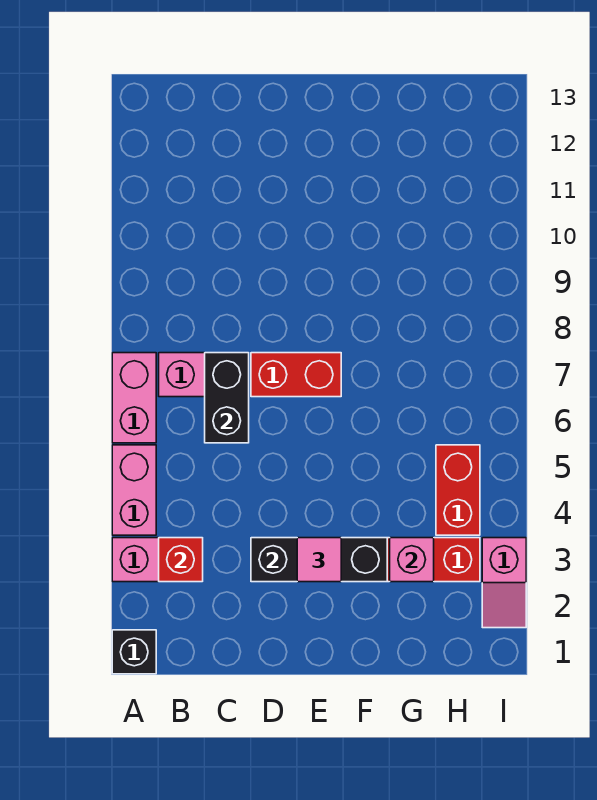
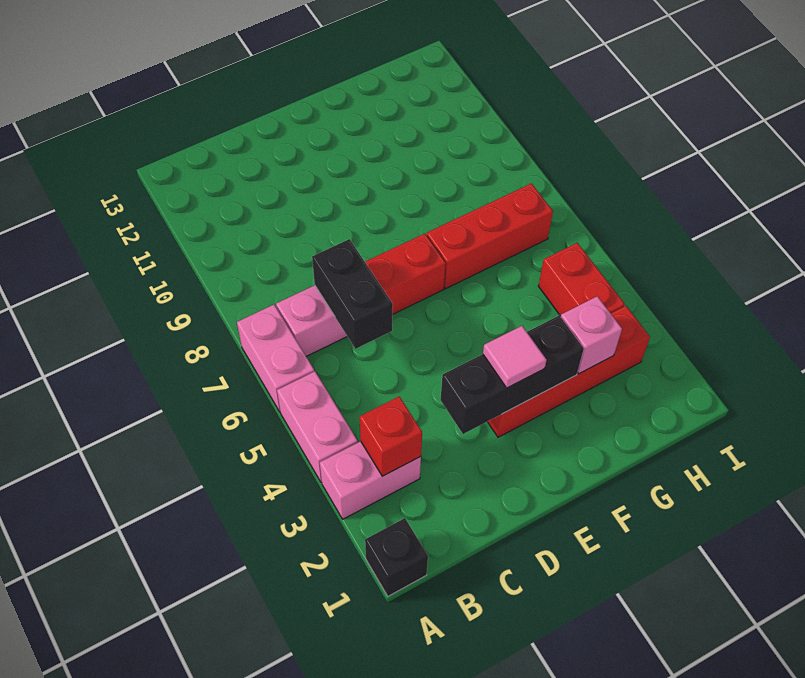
none -> red 1x3 brick [427,183,553,289]
pink 1x2 slope [482,538,526,628] -> none

